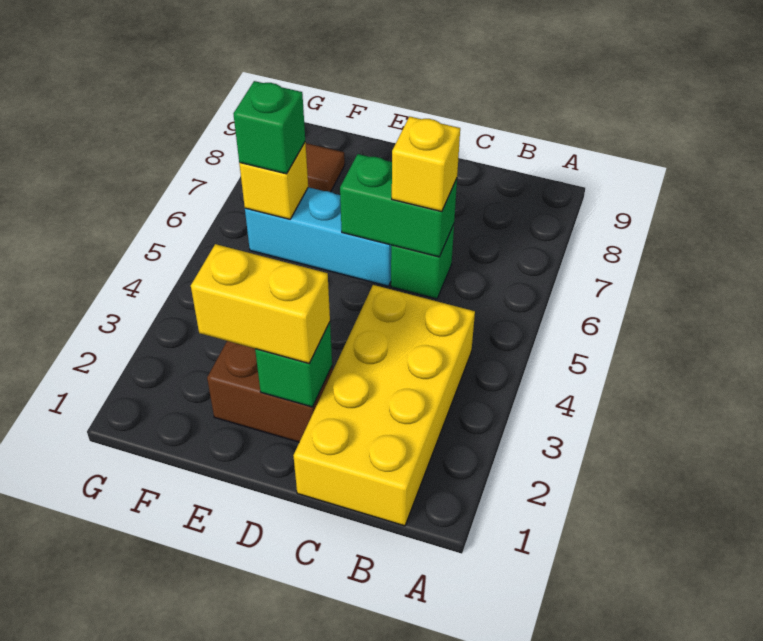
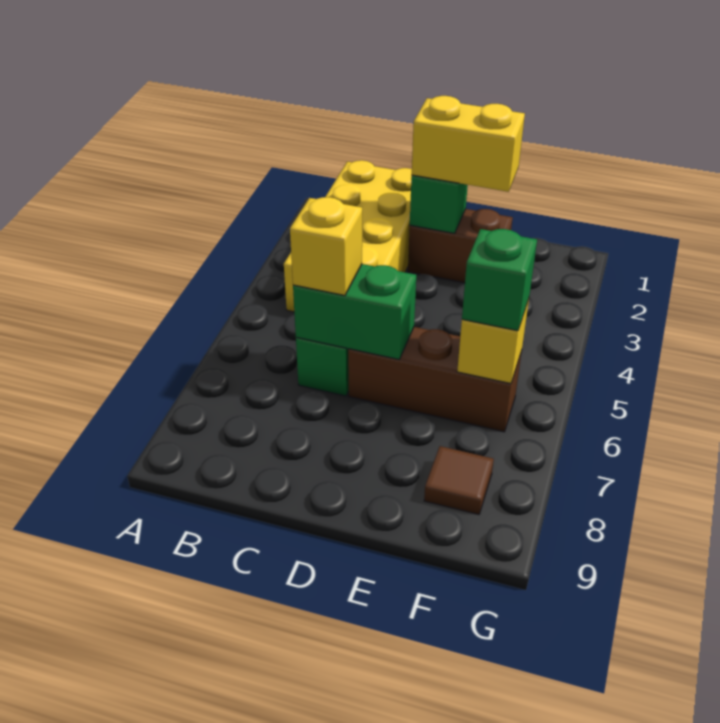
cyan 1x3 brick [245,187,391,286] -> brown 1x3 brick [348,327,522,432]

